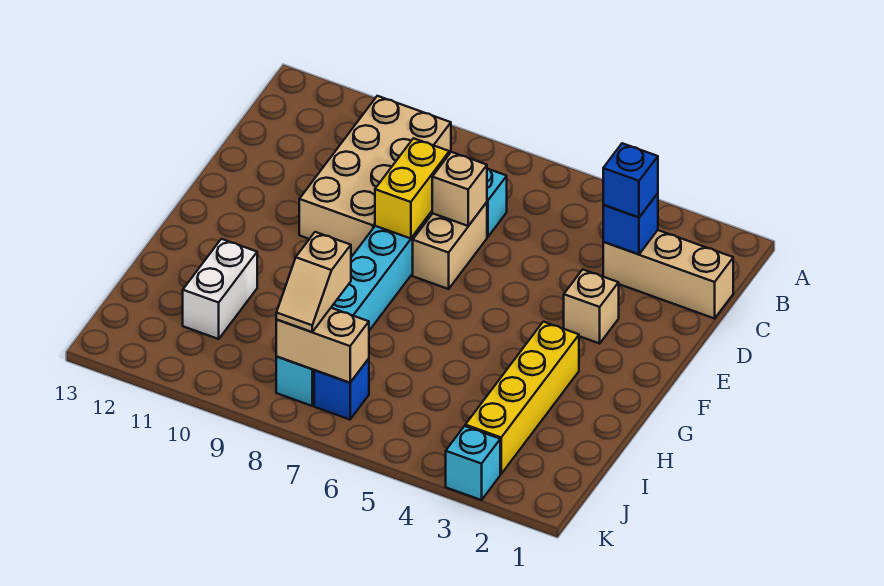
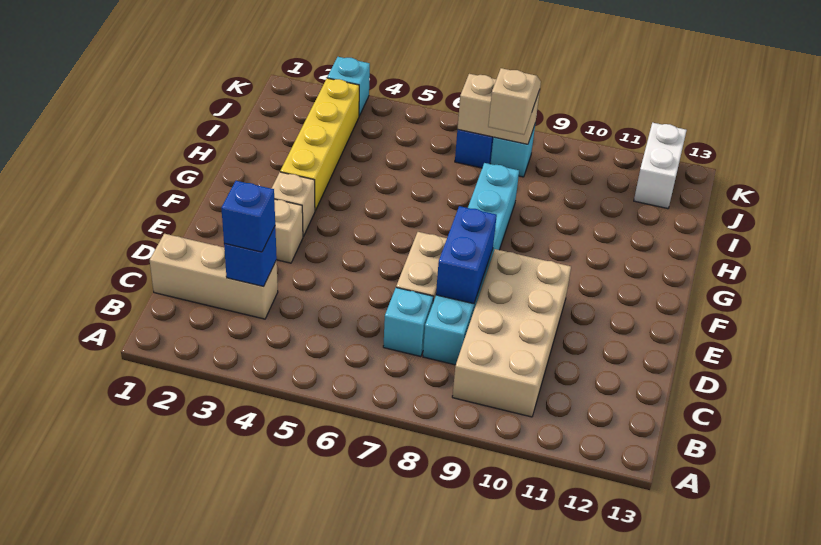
tan 1x1 brick [432,152,487,226] -> tan 1x1 brick moved to [271,172,315,236]
yellow 1x2 brick [375,138,449,239] -> blue 1x2 brick [436,206,497,304]
white 1x2 brick [183,239,257,339] -> white 1x2 brick moved to [634,123,687,209]

